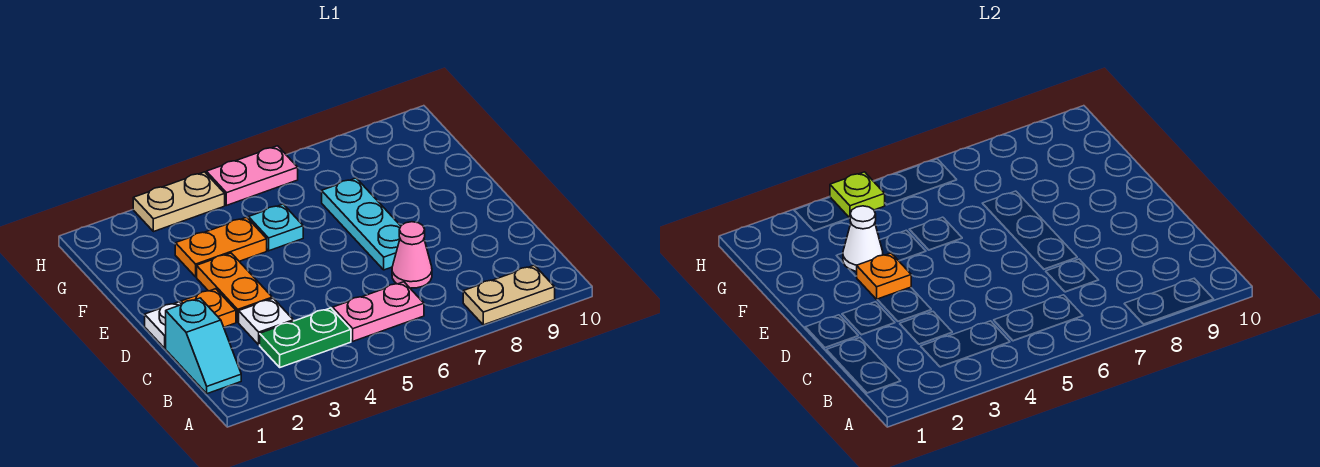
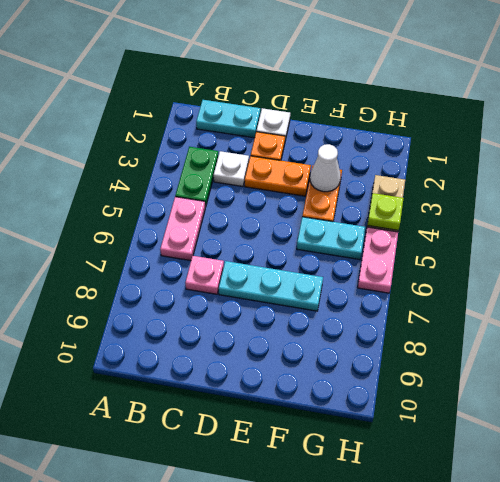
tan 1x2 plate [463,265,555,325] -> none
cyan 1x2 slope [166,298,241,394] -> cyan 1x2 plate [196,100,260,138]
pink 1x1 cone [392,222,432,288] -> pink 1x1 plate [185,256,224,294]
orange 1x1 plate [857,253,911,299] -> none
cyan 1x1 plate [248,204,303,251] -> cyan 1x2 plate [297,217,365,260]

